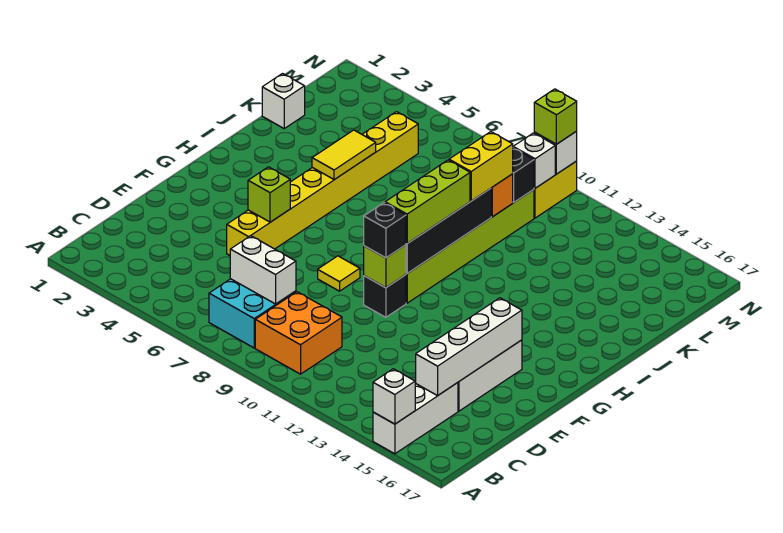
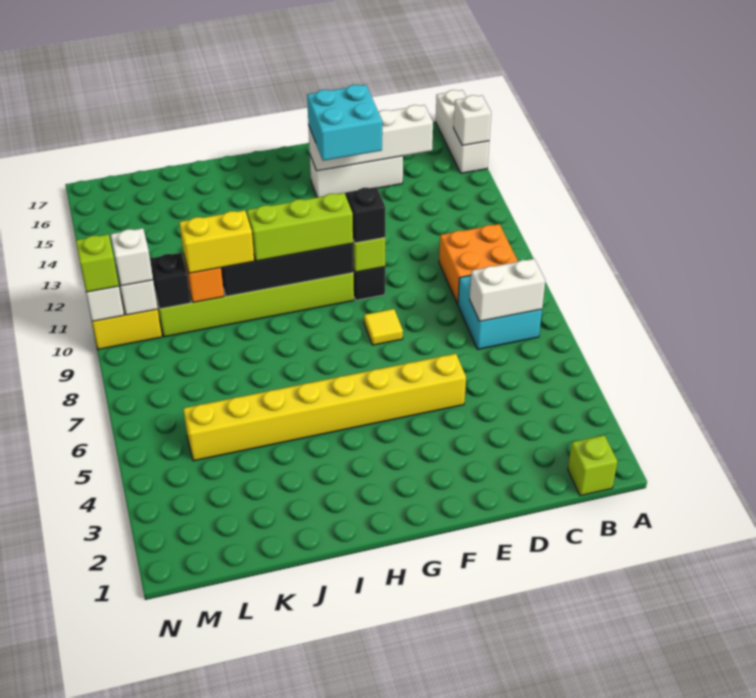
white 1x3 brick [373,383,458,454] -> white 1x3 brick turned to [436,90,489,173]
white 1x2 brick [230,236,296,304] -> white 1x2 brick turned to [470,259,545,321]
none -> cyan 2x2 brick [307,85,382,161]
lime 1x1 brick [248,167,290,222] -> lime 1x1 brick moved to [568,435,617,496]
yellow 1x2 tile [312,130,376,180] -> none
white 1x1 brick [262,74,305,128] -> white 1x1 brick moved to [111,228,153,286]

